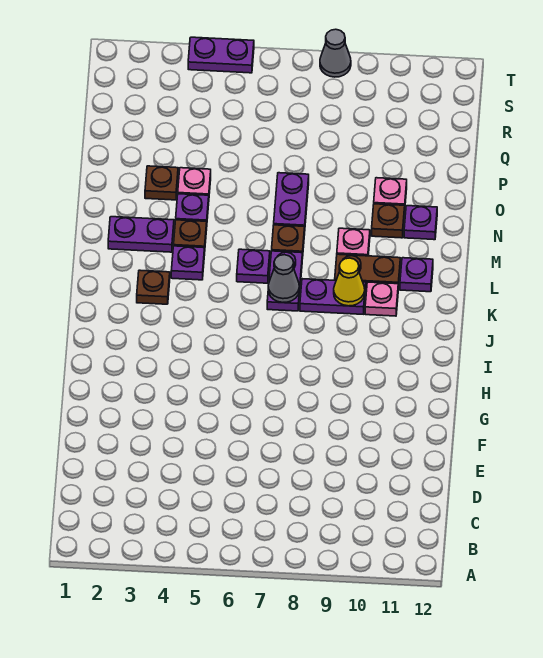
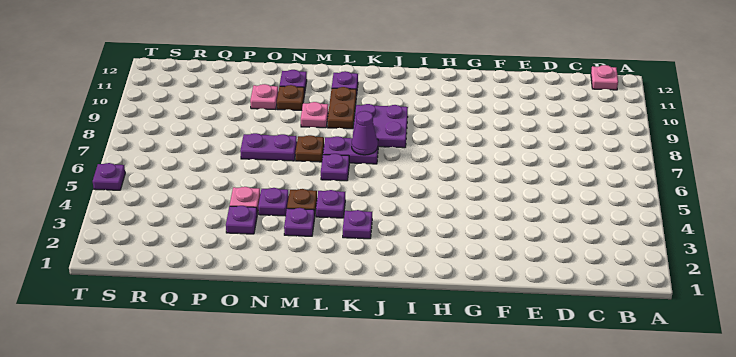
brown 1x1 plate [137,270,170,304] -> purple 1x1 plate [343,210,372,239]
grey 1x1 cone [268,255,299,303] -> purple 1x1 cone [352,111,378,155]
purple 1x2 plate [300,279,366,314] -> purple 2x2 plate [353,104,408,148]
yellow 1x1 cone [334,258,365,306] -> none
pink 1x1 plate [365,282,398,316] -> pink 1x1 plate moved to [591,65,618,90]
purple 1x2 plate [108,217,174,252] -> purple 1x1 plate [284,208,315,236]
brown 1x1 plate [145,166,178,200] -> purple 1x1 plate [226,206,257,234]
purple 1x2 plate [188,37,254,73] -> purple 1x1 plate [93,163,125,190]
grey 1x1 cone [320,29,351,77] -> none

